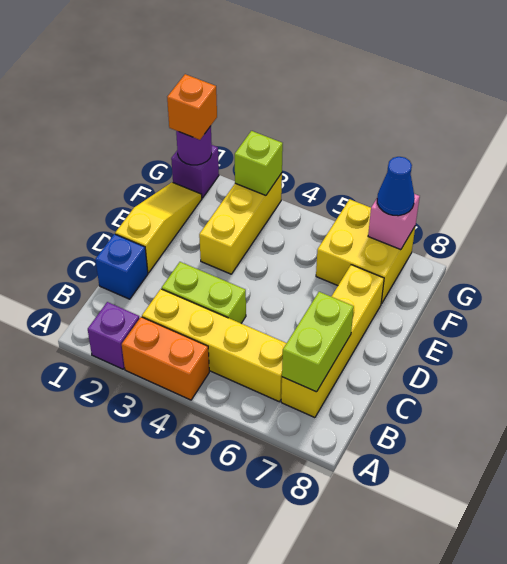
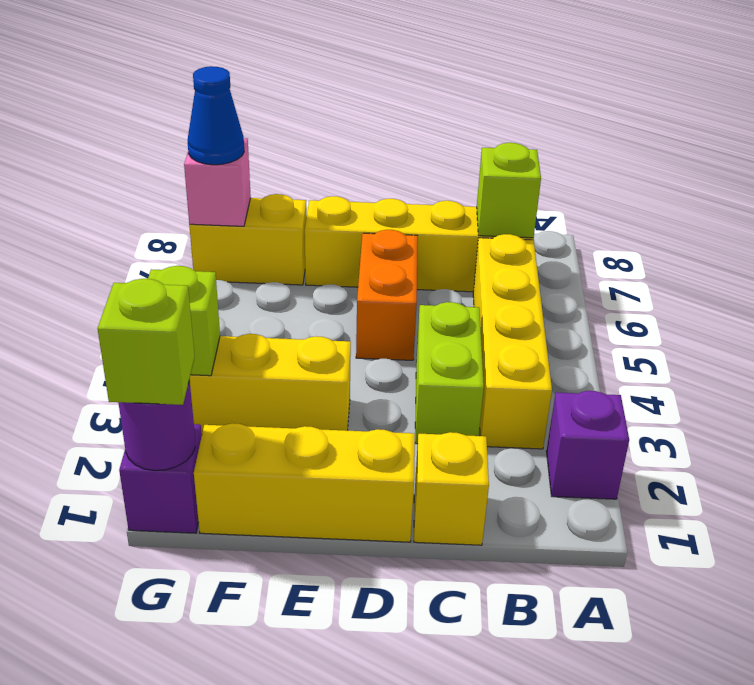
orange 1x2 brick [122,317,209,400] -> orange 1x2 brick moved to [356,230,418,360]
lime 1x2 brick [282,292,354,392] -> lime 1x1 brick [477,143,541,238]
blue 1x1 brick [95,234,148,299] -> yellow 1x1 brick [414,432,489,545]
yellow 1x3 slope [115,182,202,273] -> yellow 1x3 brick [194,423,415,542]
yellow 2x2 brick [316,199,415,304] -> yellow 1x2 brick [189,194,307,285]
orange 1x1 brick [167,74,217,140] -> lime 1x1 brick [98,279,195,405]

